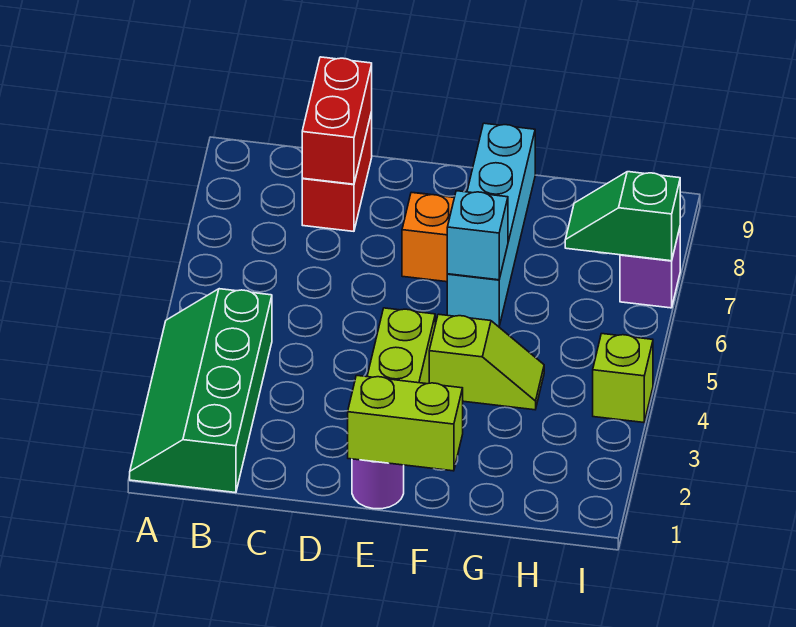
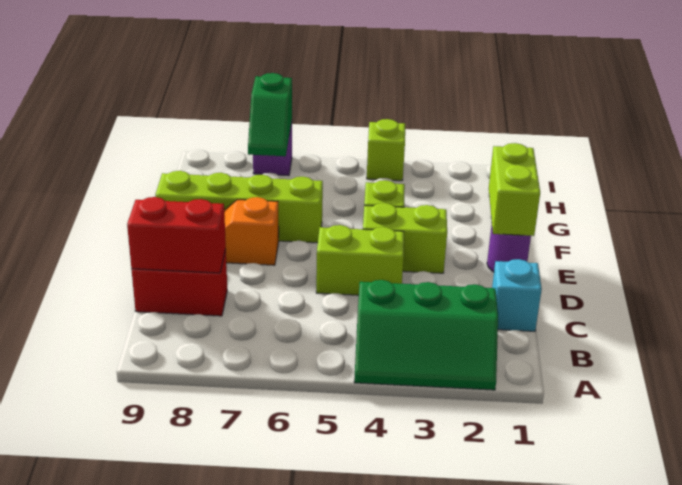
green 2x4 slope [130,289,272,493] -> green 2x3 slope [354,280,498,390]
none -> lime 1x2 brick [316,225,404,295]
cyan 1x4 brick [447,123,535,327] -> lime 1x4 brick [155,171,323,243]
cyan 1x1 brick [447,191,508,280] -> cyan 1x1 brick moved to [492,259,542,331]

